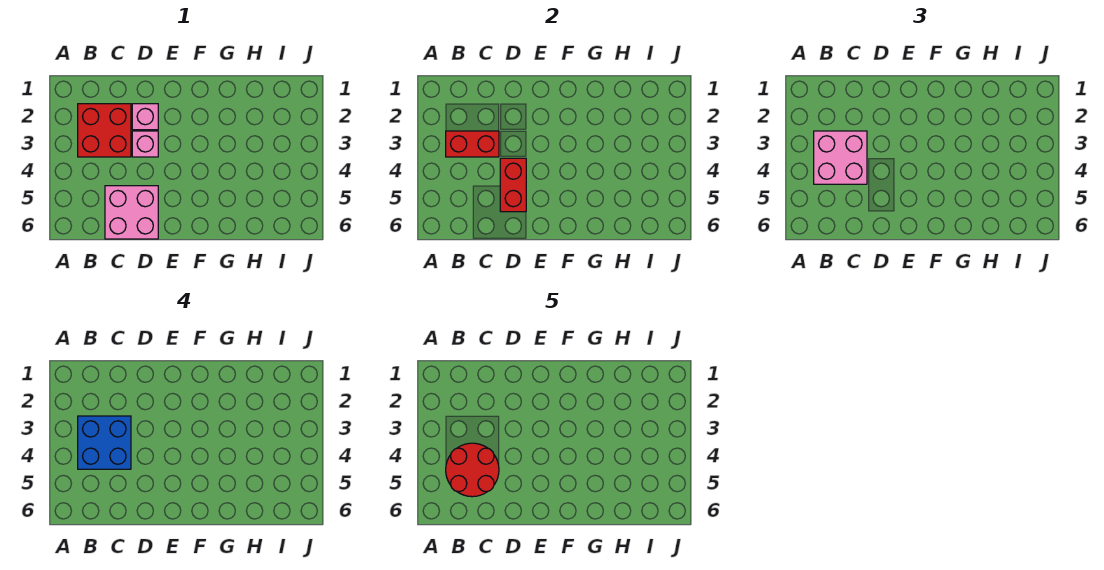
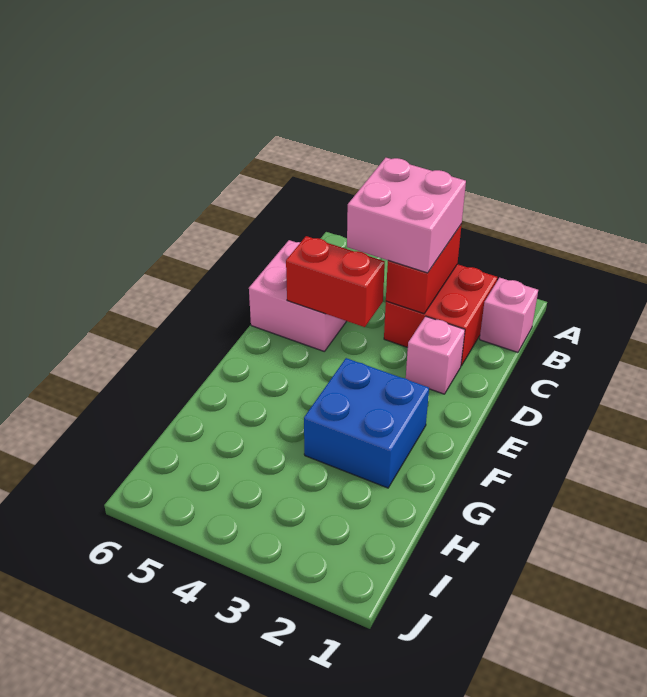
blue 2x2 brick [78,416,131,469] -> blue 2x2 brick moved to [304,358,429,488]
red 2x2 round brick [446,443,499,497] -> none
pink 1x1 brick [132,131,158,157] -> pink 1x1 brick moved to [480,278,538,352]

